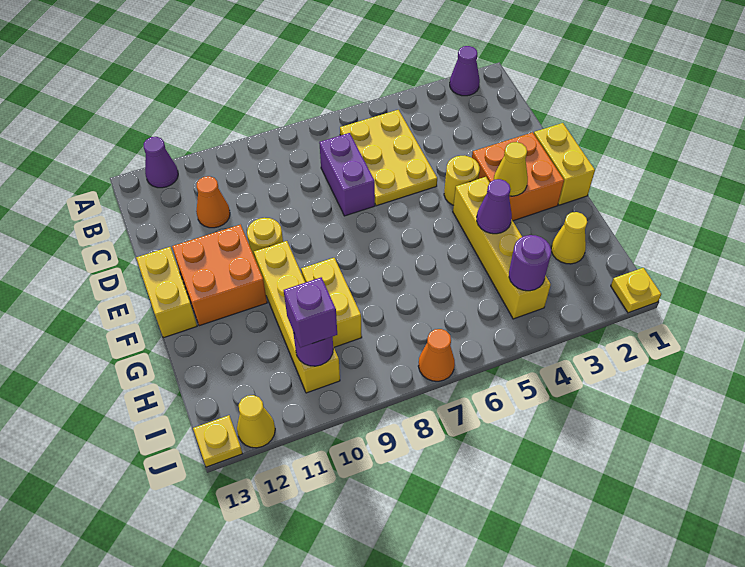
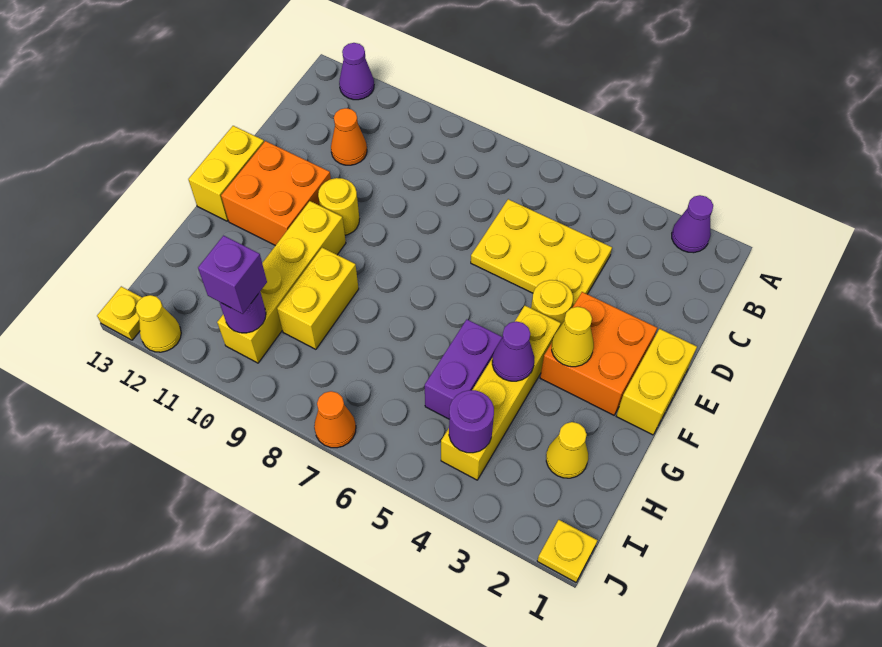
yellow 2x3 plate [340,110,437,206] -> yellow 2x3 plate turned to [471,199,612,308]
purple 1x2 brick [319,133,375,216] -> purple 1x2 brick moved to [425,319,502,419]

